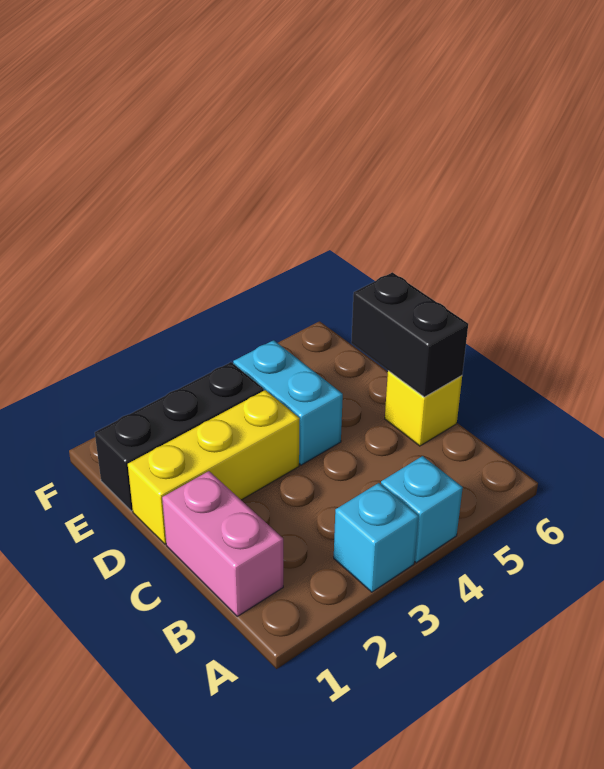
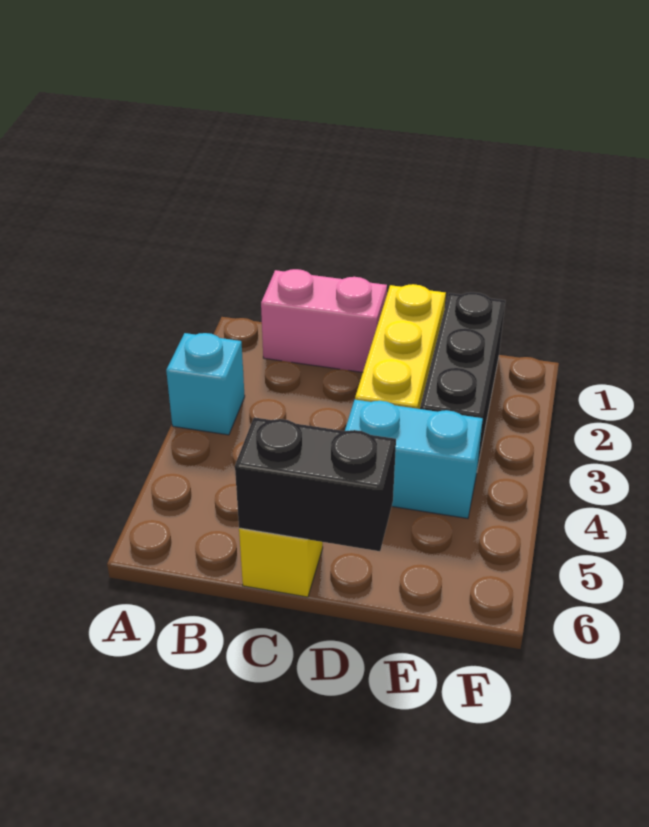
cyan 1x1 brick [381,456,463,563] -> none

